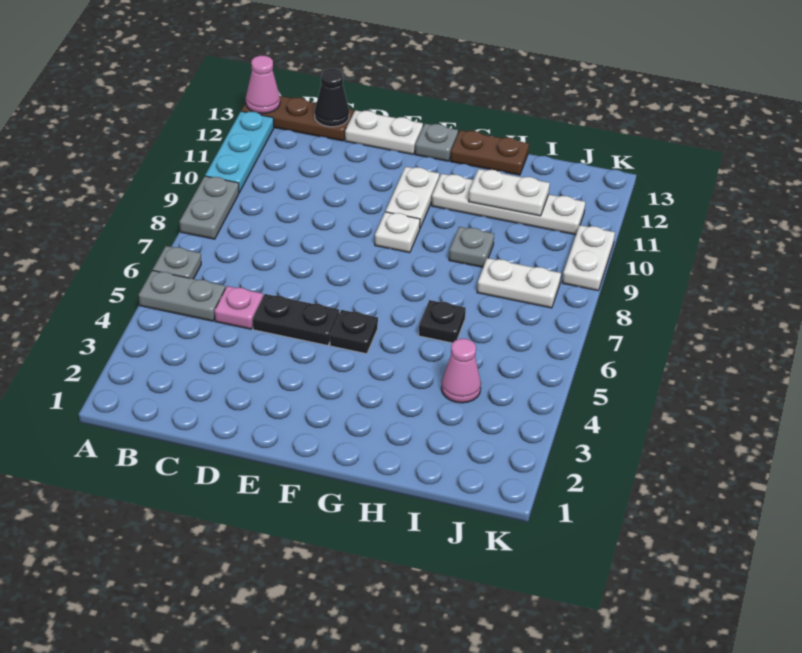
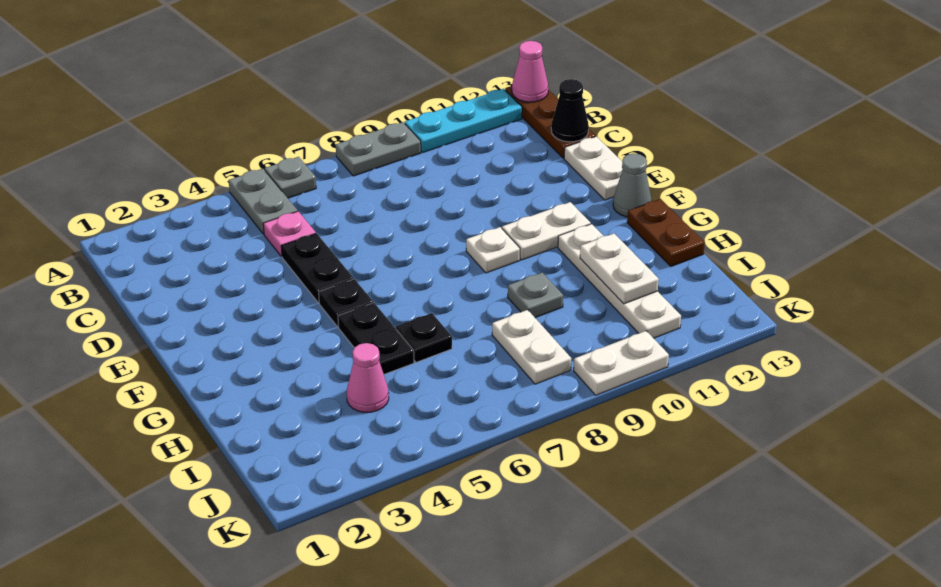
grey 1x1 plate [415,124,458,161] -> grey 1x1 cone [613,153,652,217]
none -> black 1x2 plate [338,303,414,374]

